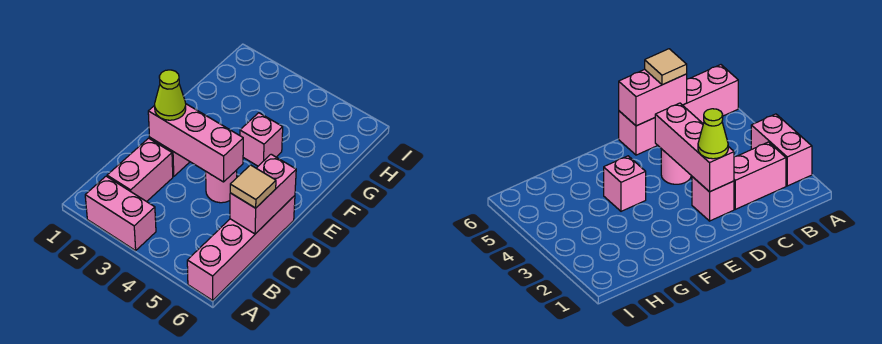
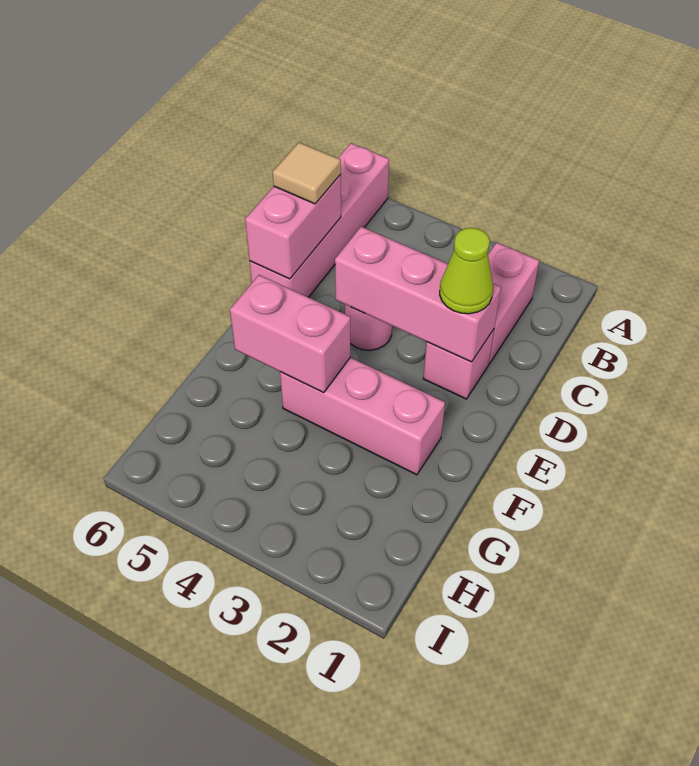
pink 1x2 brick [85,176,156,251] -> pink 1x2 brick moved to [230,275,350,393]
pink 1x1 brick [240,113,283,166] -> pink 1x3 brick [280,357,445,475]

